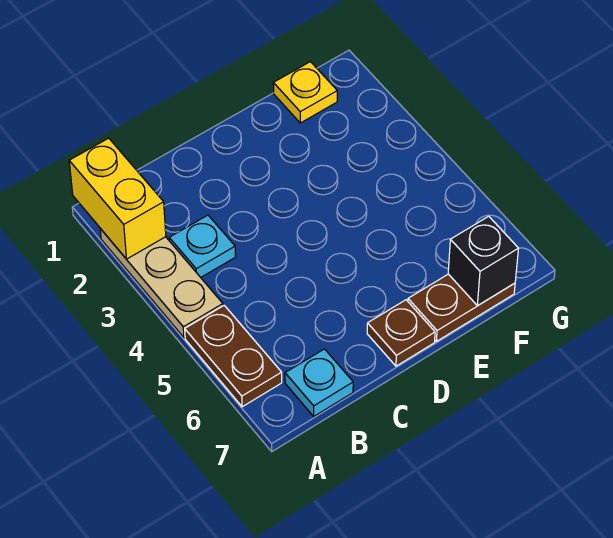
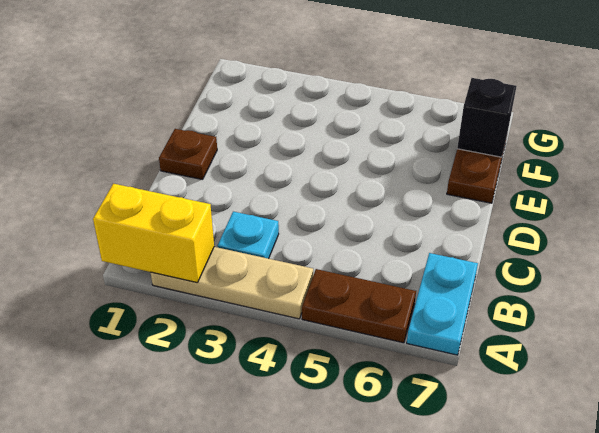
cyan 1x1 plate [285,349,353,416] -> cyan 1x2 plate [407,253,478,355]
brown 1x1 plate [367,300,435,366] -> brown 1x1 plate moved to [159,129,217,180]
yellow 1x1 plate [273,62,337,123] -> none

